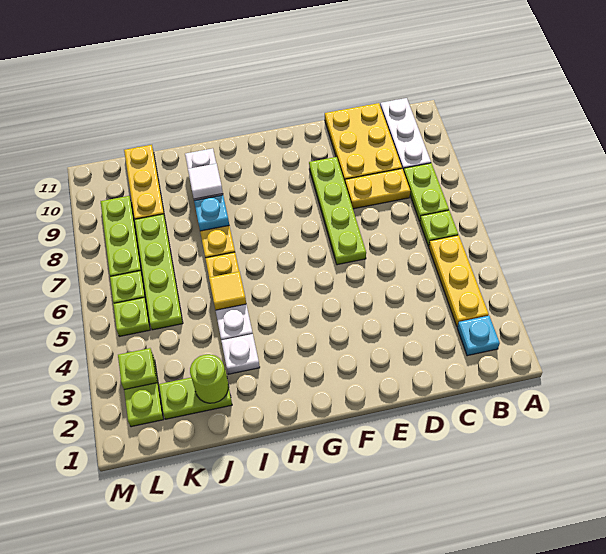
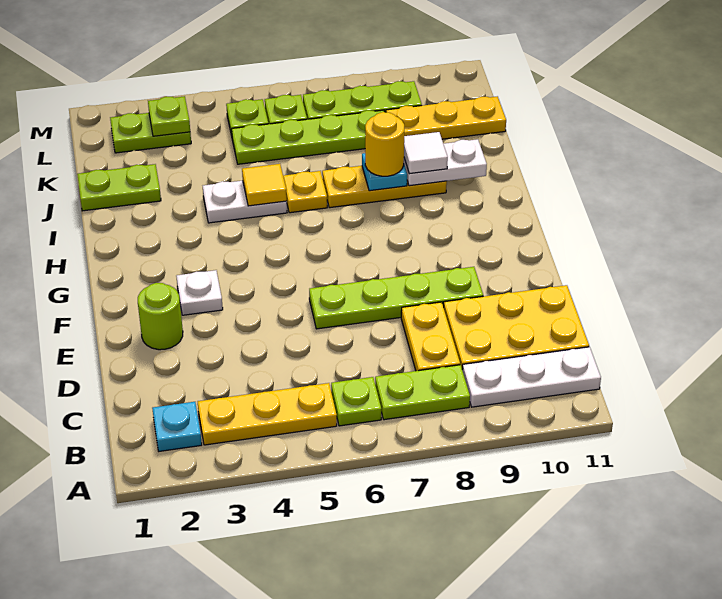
white 1x1 plate [221,334,260,374] -> white 1x1 plate moved to [176,270,223,315]
none -> yellow 1x1 round brick [365,112,404,176]
lime 1x2 plate [159,371,232,419] -> lime 1x2 plate turned to [77,164,161,211]
lime 1x1 round brick [190,354,228,403] -> lime 1x1 round brick moved to [138,283,183,350]

